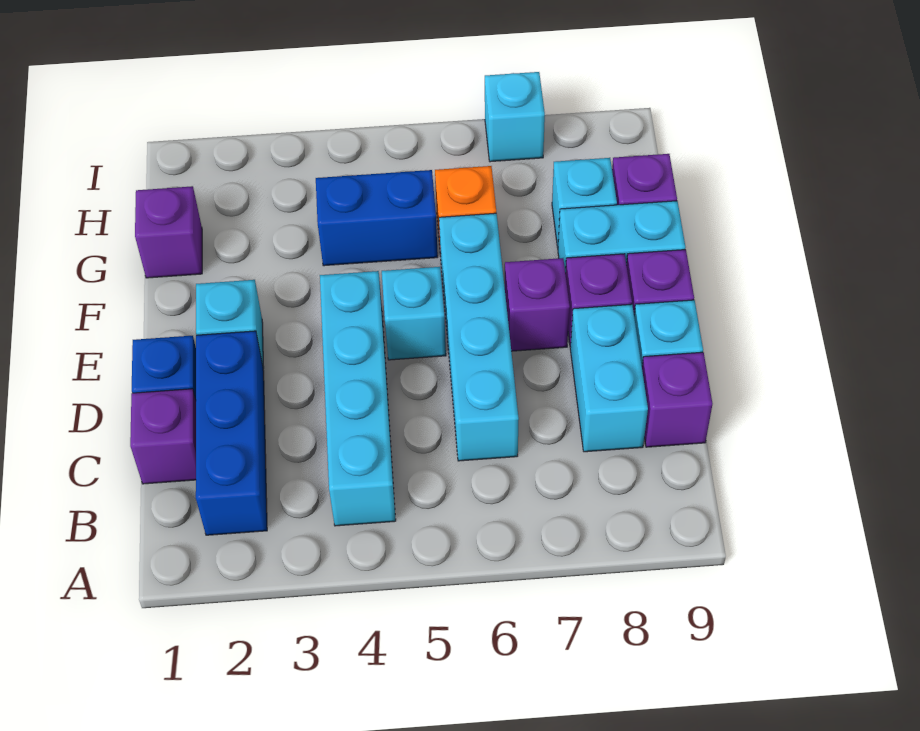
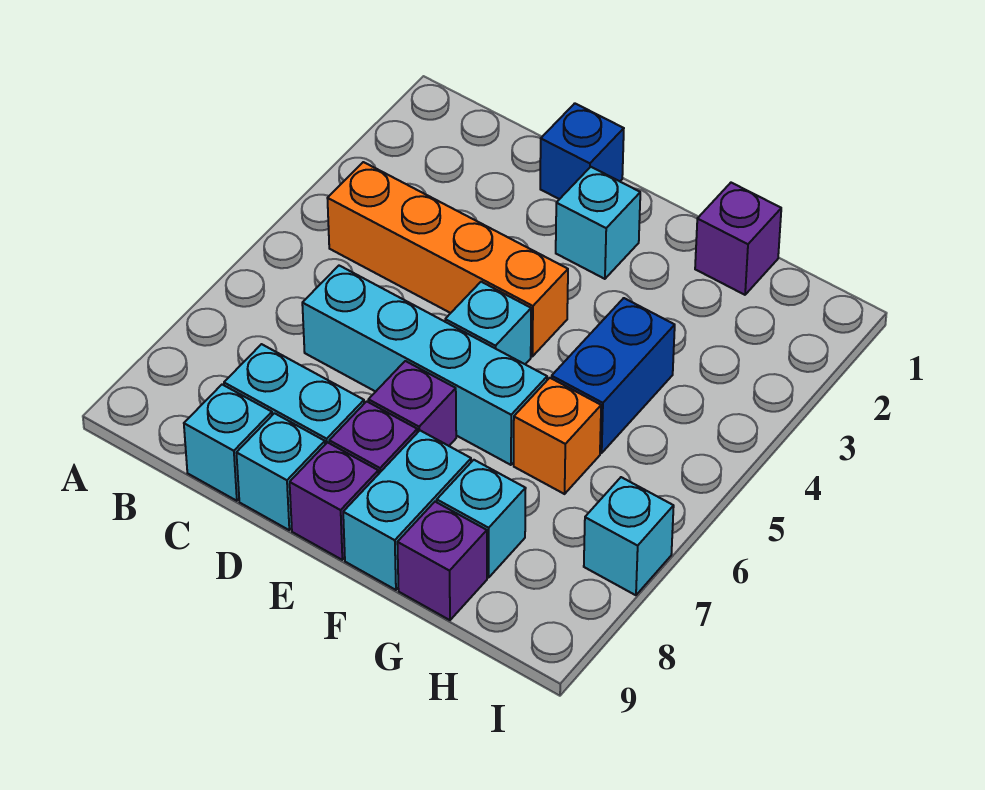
blue 1x3 brick [196,331,267,535] -> none
cyan 1x4 brick [320,271,396,526] -> orange 1x4 brick [327,162,568,356]
purple 1x1 brick [130,389,196,484] -> none
purple 1x1 brick [642,352,713,447] -> cyan 1x1 brick [184,385,272,501]

